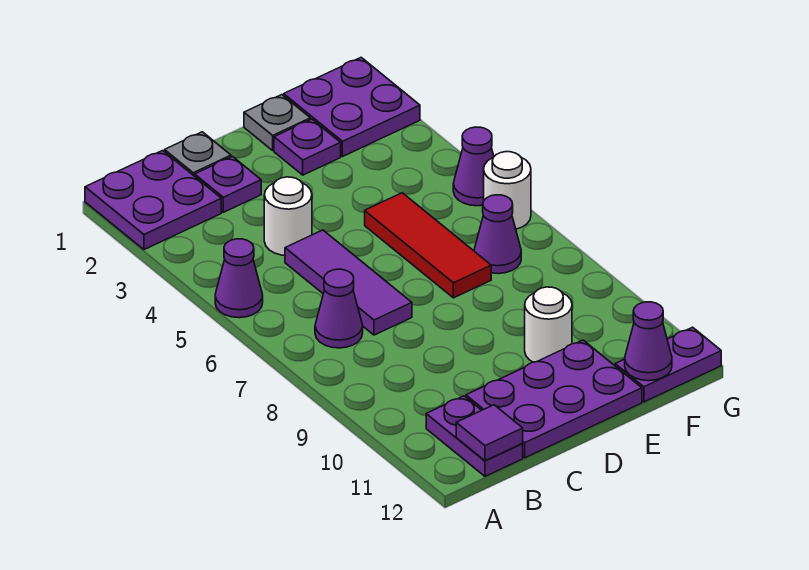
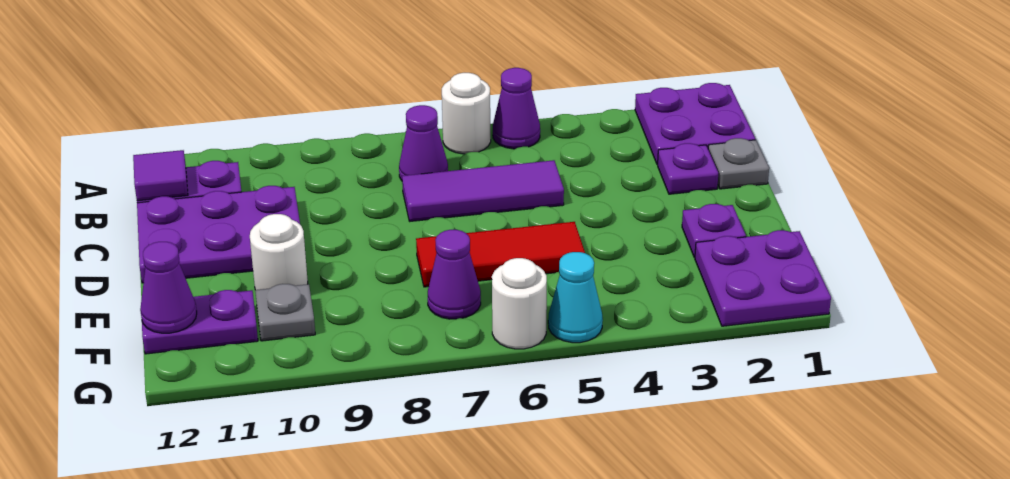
white 1x1 round brick [264,177,312,255] -> white 1x1 round brick moved to [442,73,491,154]
purple 2x3 plate [466,340,642,458] -> purple 2x3 plate turned to [137,186,300,283]
grey 1x1 plate [244,95,310,150] -> grey 1x1 plate moved to [255,284,315,341]
purple 1x2 plate [615,327,721,402] -> purple 1x2 plate turned to [142,290,258,354]
purple 1x1 cone [453,127,494,206] -> cyan 1x1 cone [548,252,603,343]

